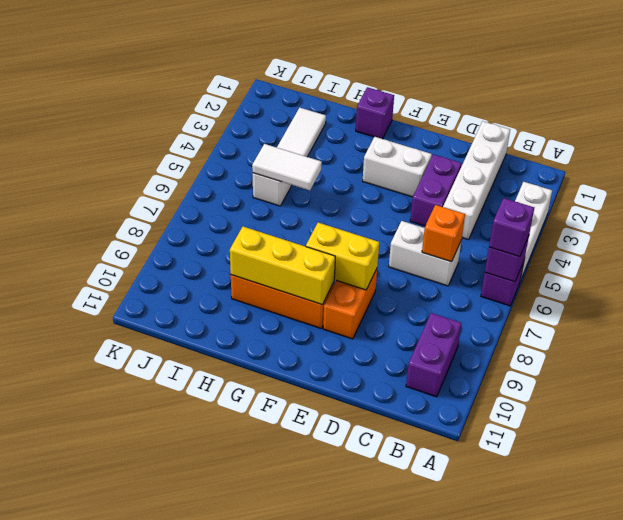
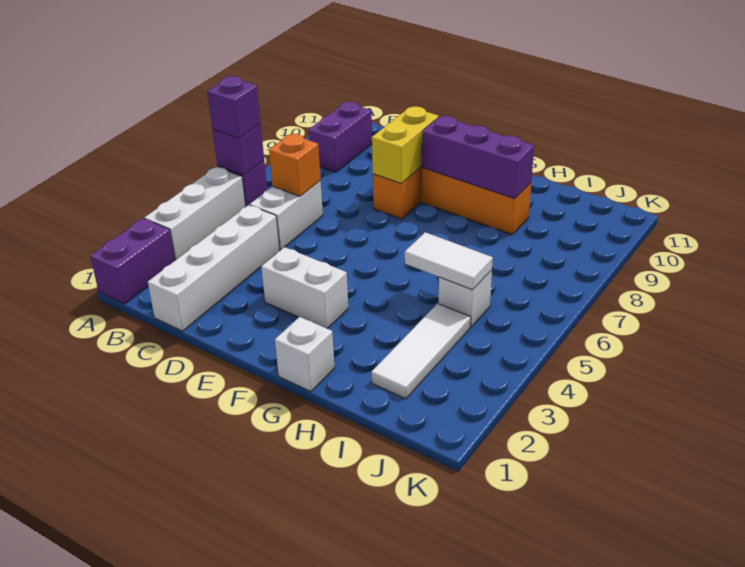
white 1x2 brick [389,221,461,286] -> white 1x2 brick turned to [250,181,323,250]
purple 1x2 brick [410,154,461,226] -> purple 1x2 brick moved to [90,218,175,304]
yellow 1x2 brick [306,223,379,290] -> yellow 1x2 brick turned to [372,106,439,183]
yellow 1x3 brick [230,227,335,305] -> purple 1x3 brick [422,116,534,199]
purple 1x1 brick [356,87,394,139] -> white 1x1 brick [275,317,335,392]

